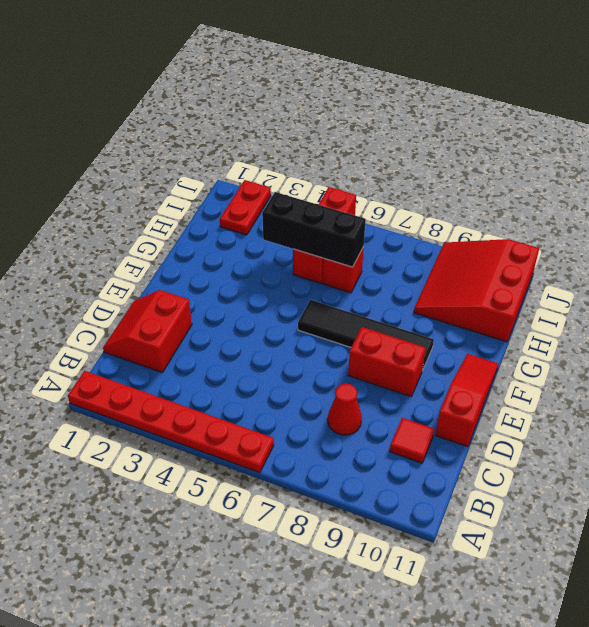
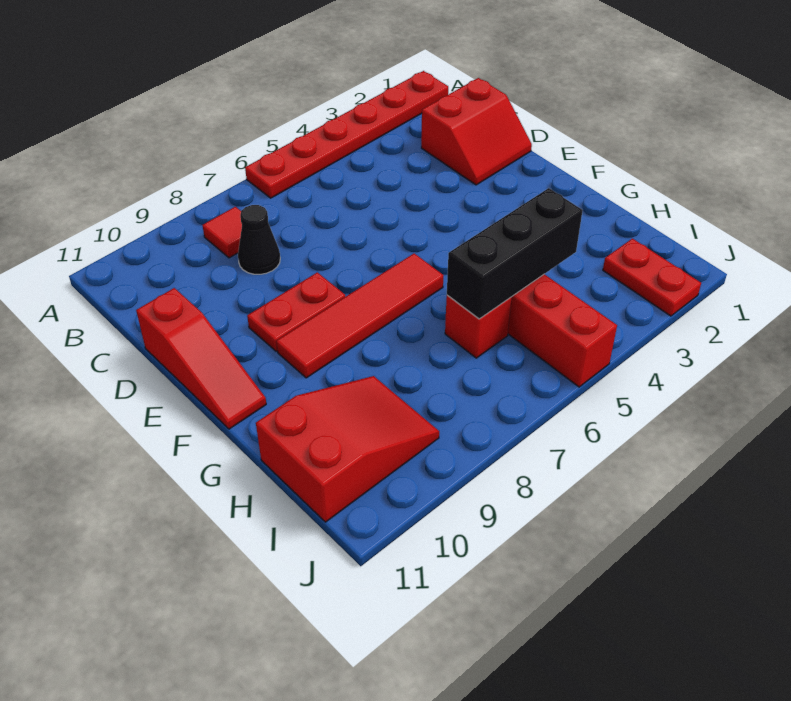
red 2x2 slope [103,290,192,372] -> red 2x2 slope turned to [421,78,532,185]
red 1x1 cone [328,384,362,435] -> black 1x1 cone [238,205,280,274]
red 1x1 tile [390,418,434,463] -> red 1x1 tile moved to [202,207,242,258]
red 1x2 brick [348,327,426,396] -> red 1x2 plate [247,272,345,351]
black 1x4 tile [298,300,434,371] -> red 1x4 tile [276,254,443,378]
red 3x3 slope [414,239,539,342] -> red 2x3 slope [256,376,439,522]

